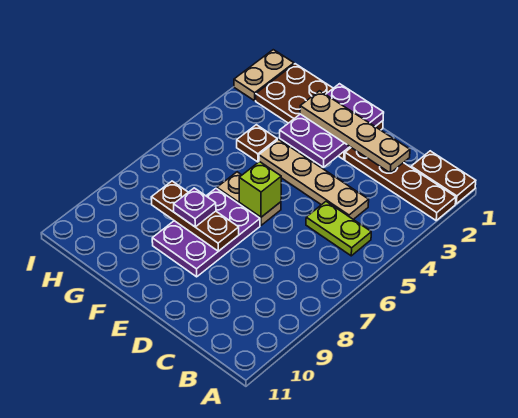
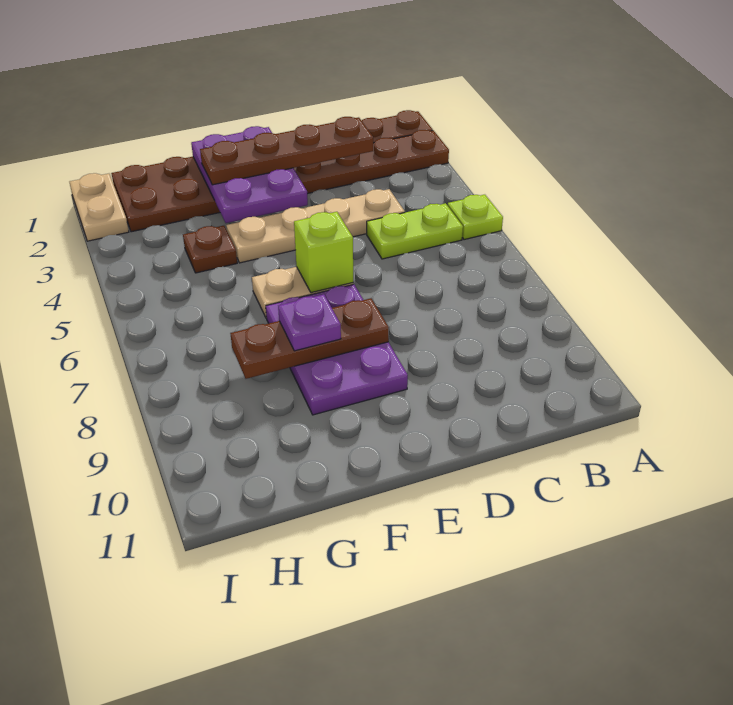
none -> lime 1x1 plate [447,195,503,240]
tan 1x4 plate [300,91,410,173] -> brown 1x4 plate [200,117,373,185]

